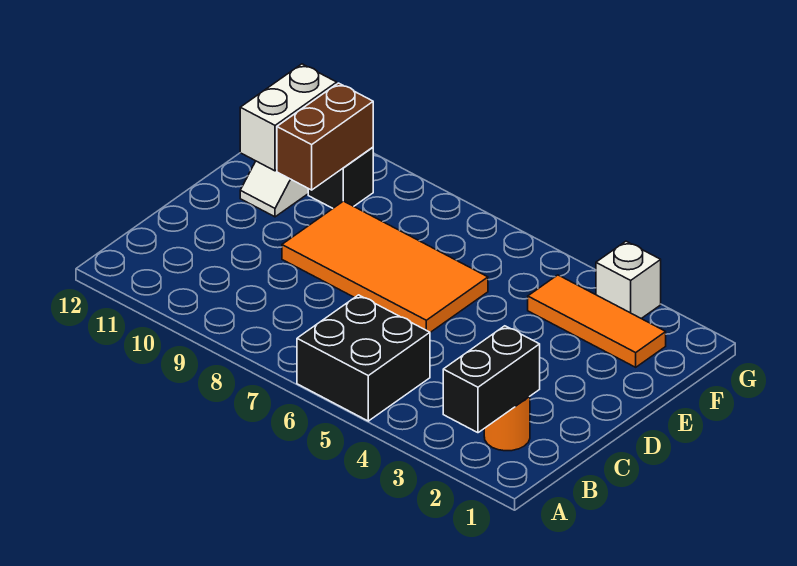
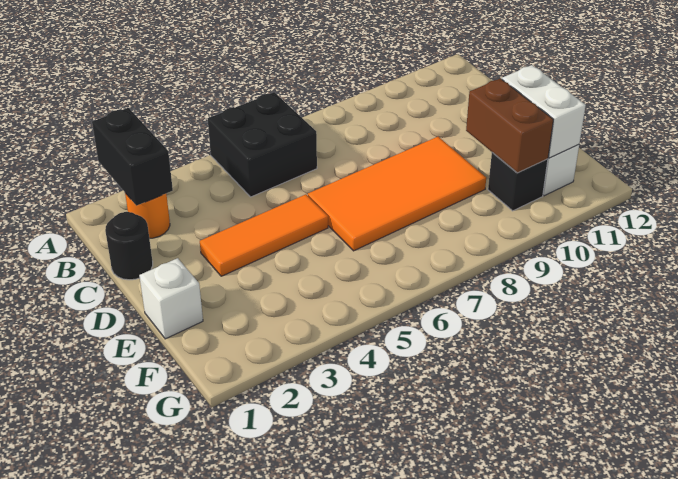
none -> black 1x1 round brick [105,212,153,280]
orange 1x3 tile [528,275,666,367] -> orange 1x3 tile moved to [200,194,328,276]
white 1x1 brick [596,241,661,319] -> white 1x1 brick moved to [139,258,203,339]

